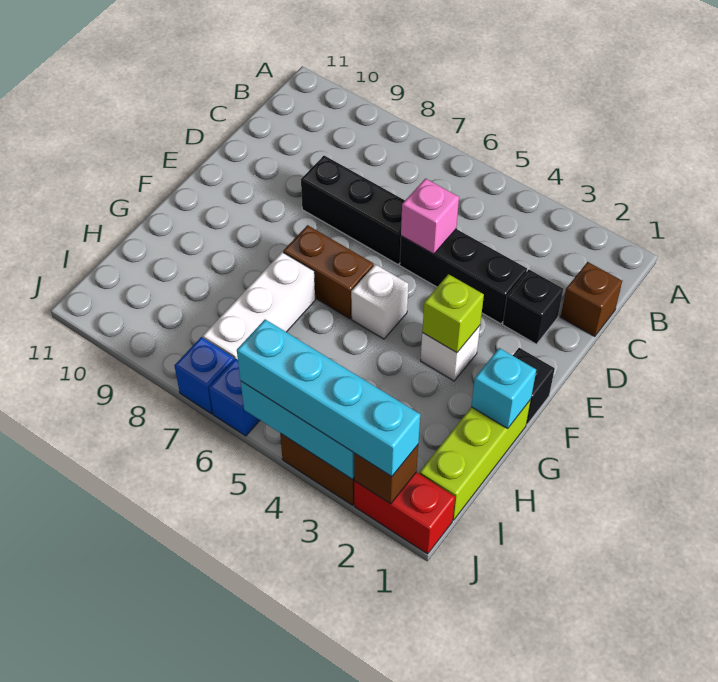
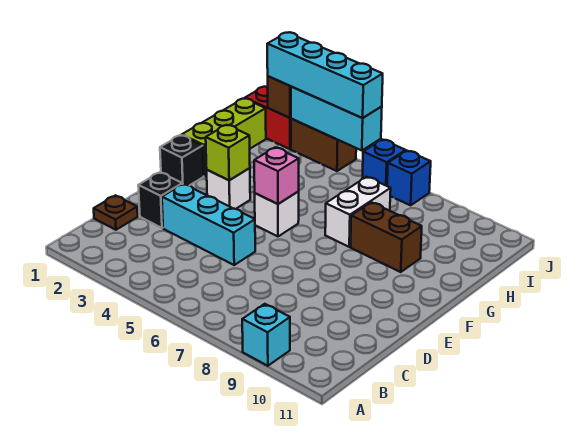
brown 1x1 brick [561,262,622,337] -> brown 1x1 plate [94,195,138,230]
black 1x3 brick [400,229,527,324] -> cyan 1x3 brick [162,184,255,265]
pink 1x1 brick [401,179,459,254] -> pink 1x1 brick moved to [254,147,299,204]
black 1x3 brick [301,156,405,264] -> none
brown 1x2 brick [283,225,374,319] -> brown 1x2 brick moved to [351,202,422,272]
cyan 1x1 brick [471,348,536,428] -> cyan 1x1 brick moved to [242,304,290,366]
white 1x3 brick [203,252,315,360] -> white 1x2 brick [325,177,391,247]

